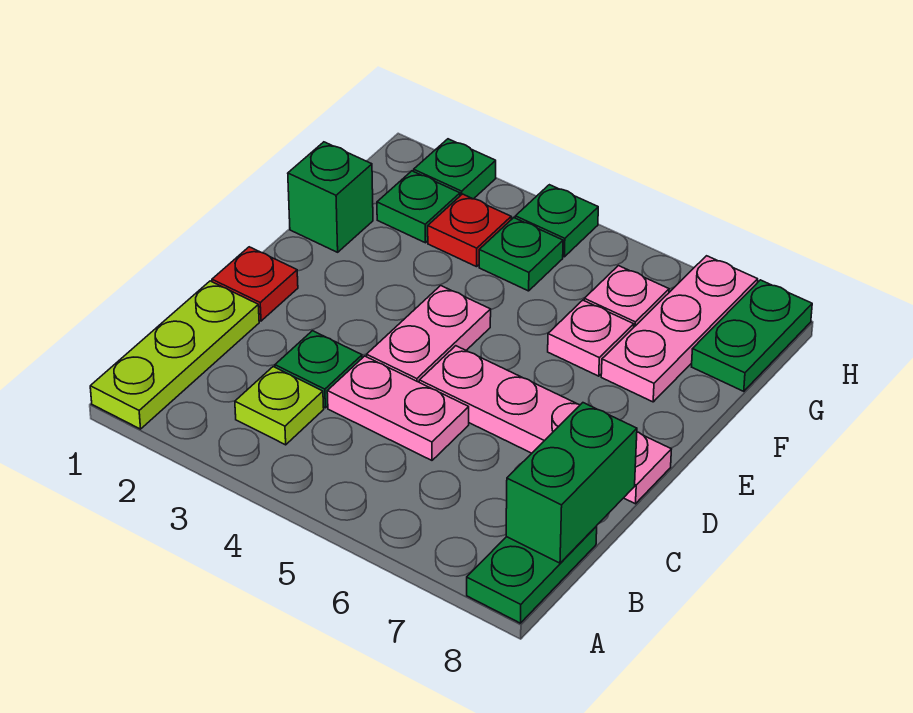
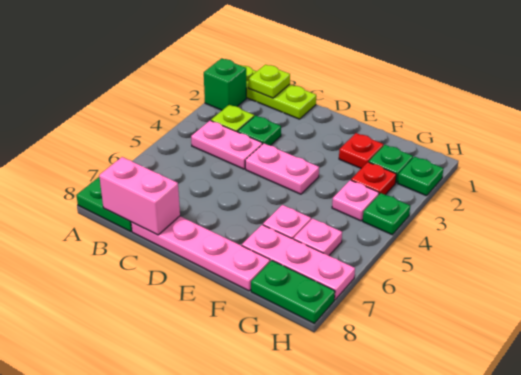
none -> lime 1x1 plate [248,65,290,98]
green 1x2 brick [506,403,637,563] -> pink 1x2 brick [99,157,180,235]
pink 1x2 plate [327,356,469,460] -> pink 1x2 plate turned to [191,121,262,169]
red 1x1 plate [212,247,298,321] -> red 1x1 plate moved to [339,133,383,168]
pink 1x4 plate [419,346,671,504] -> pink 1x4 plate turned to [131,216,270,291]
green 1x1 brick [288,142,373,252] -> green 1x1 brick moved to [204,58,246,110]
green 1x1 plate [479,218,563,291] -> pink 1x1 plate [332,180,379,221]

